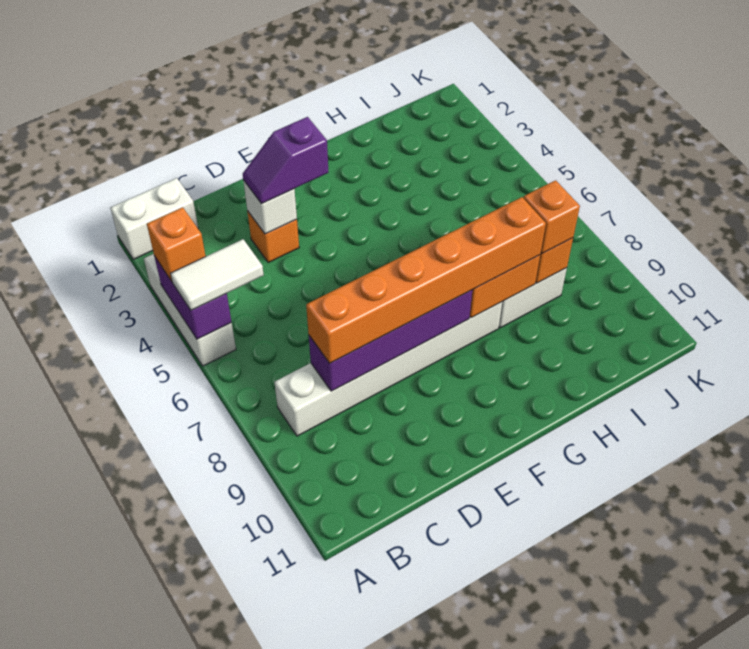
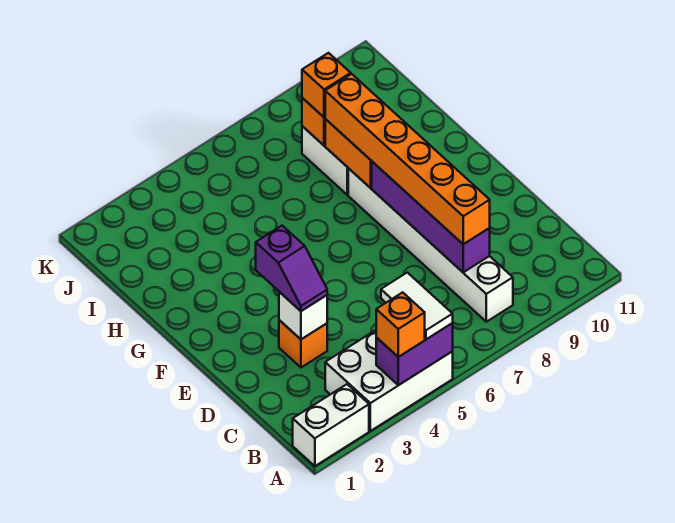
white 1x2 brick [110,178,198,260] -> white 1x2 brick turned to [293,384,369,466]
white 1x3 brick [144,254,236,366] -> white 2x3 brick [325,330,453,431]

